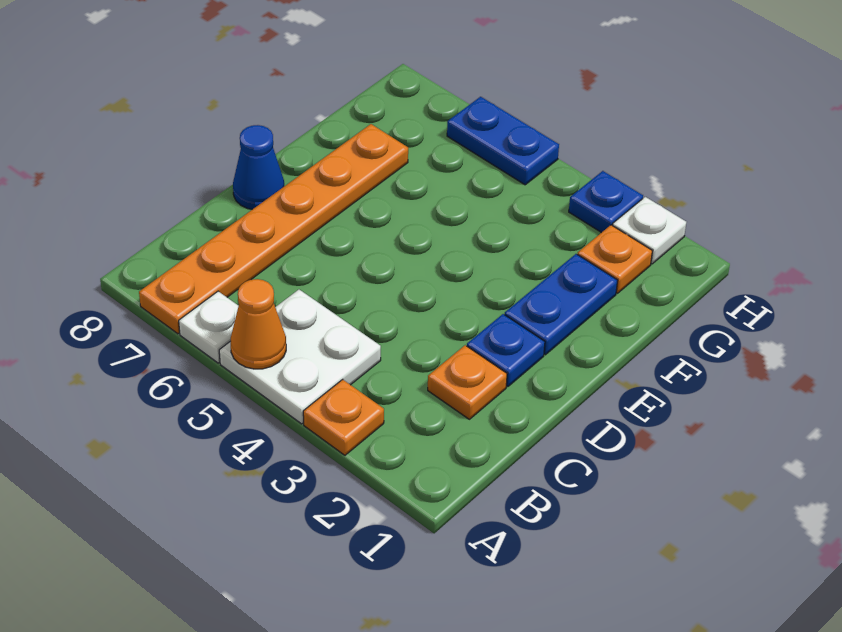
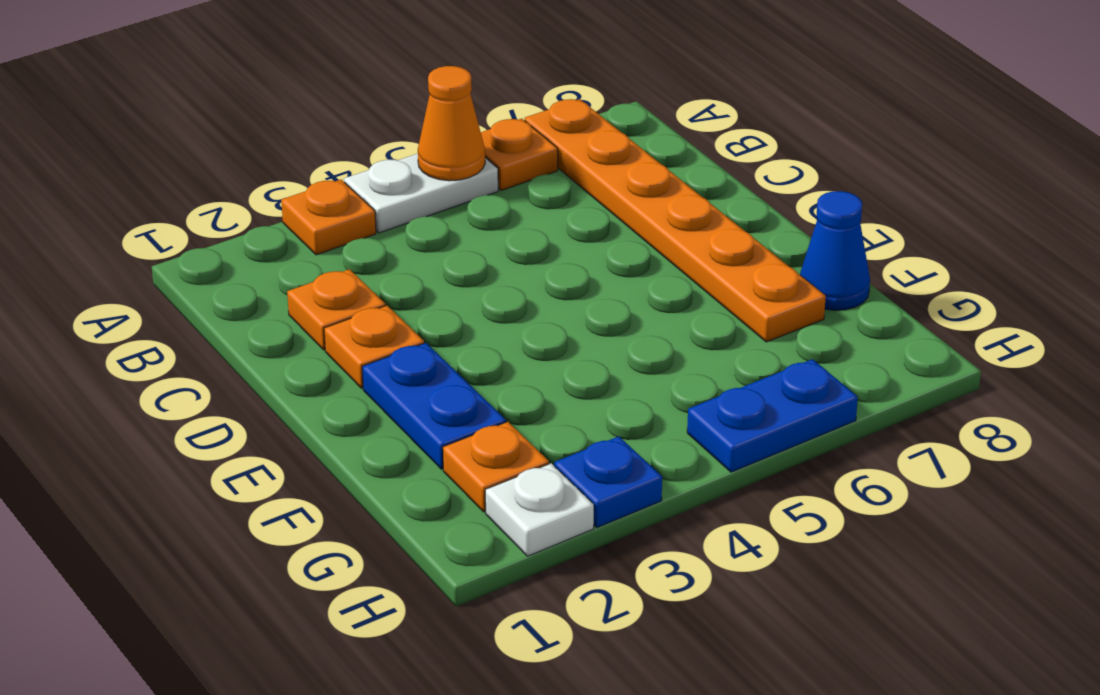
white 2x2 plate [219,290,381,424] -> white 1x2 plate [344,154,498,233]
white 1x1 plate [179,291,238,363] -> orange 1x1 plate [481,119,558,190]
blue 1x1 plate [467,314,545,387] -> orange 1x1 plate [324,306,424,388]
blue 1x1 cone [233,125,284,209] -> blue 1x1 cone moved to [800,191,870,310]

